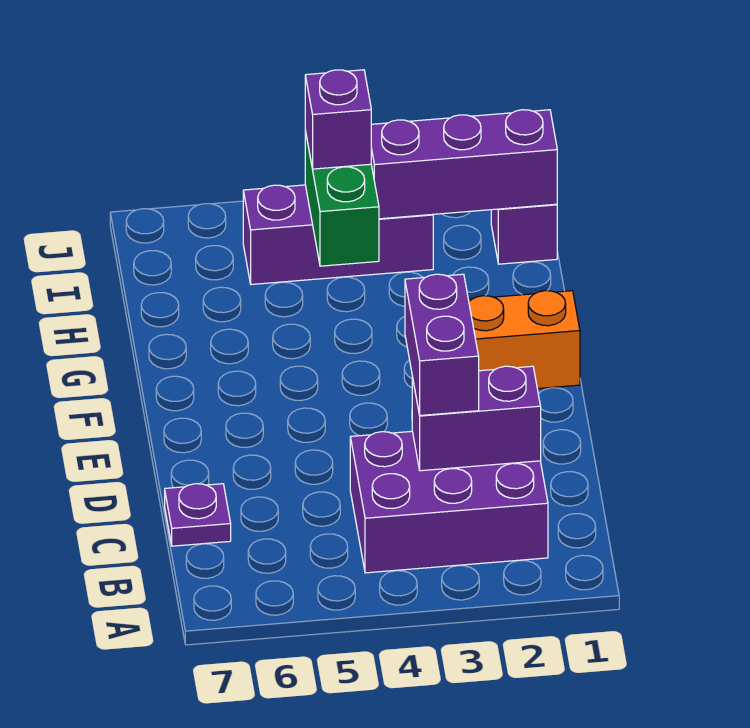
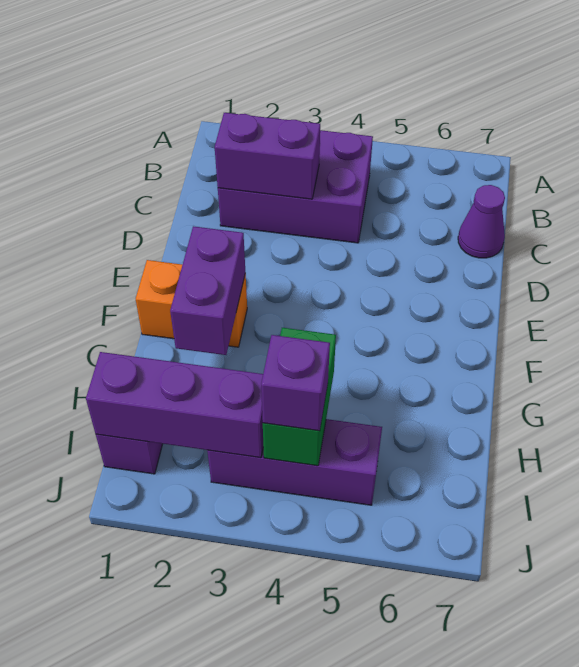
purple 1x2 brick [405,274,479,416] -> purple 1x2 brick moved to [170,226,245,355]
purple 1x1 plate [165,484,231,546] -> purple 1x1 cone [458,185,505,258]

